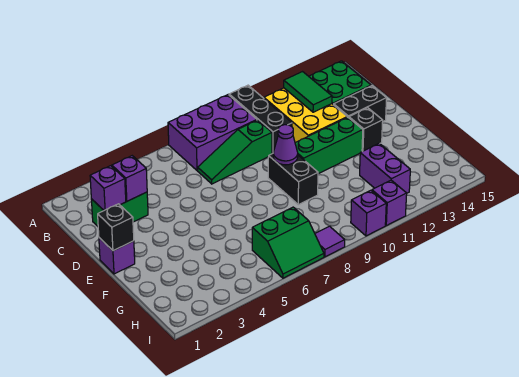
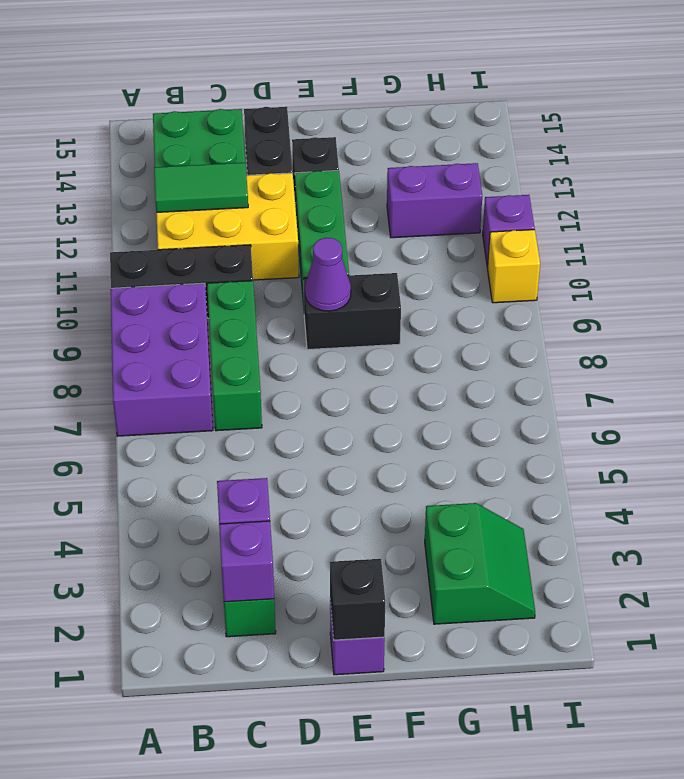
green 1x3 slope [198,120,272,184] -> green 1x3 brick [207,281,262,431]
green 2x2 slope [252,207,324,278] -> green 2x2 slope moved to [425,503,535,624]
purple 1x1 tile [315,226,345,257] -> none
purple 1x1 brick [351,190,386,236] -> yellow 1x1 brick [488,230,540,303]

